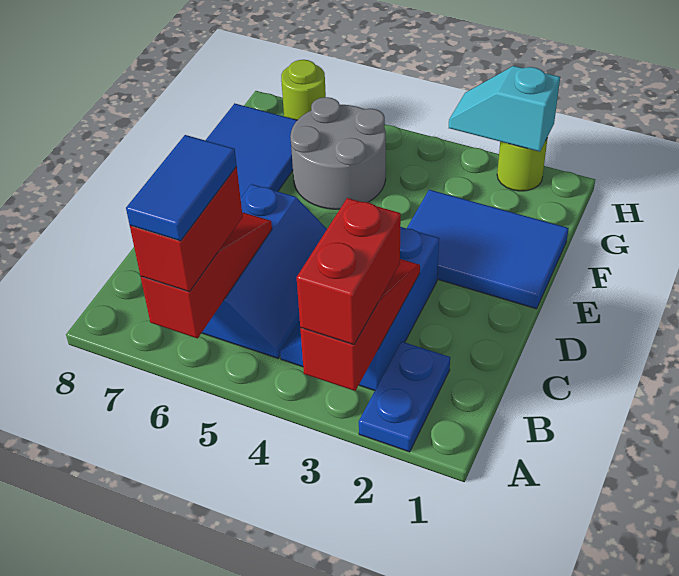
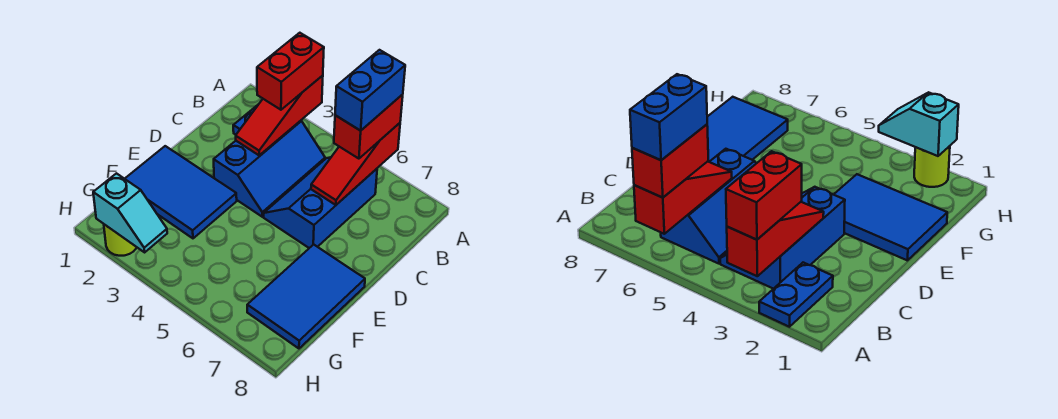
blue 1x2 tile [126,135,237,241] -> blue 1x2 brick [335,50,405,131]
grey 2x2 round brick [290,97,386,209] -> none
lime 1x1 round brick [281,60,326,120] -> none

